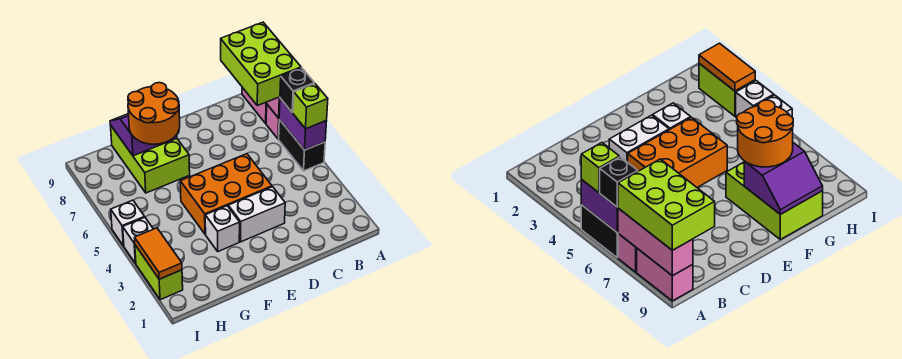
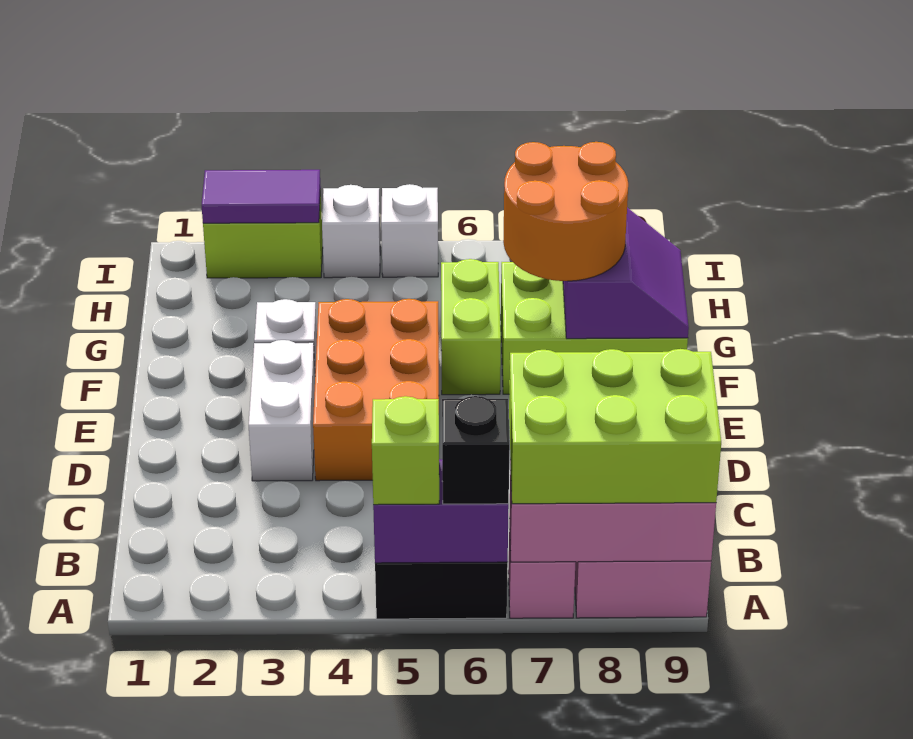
none -> lime 1x2 brick [441,259,501,395]
orange 1x2 tile [134,228,182,279] -> purple 1x2 tile [202,170,321,223]

